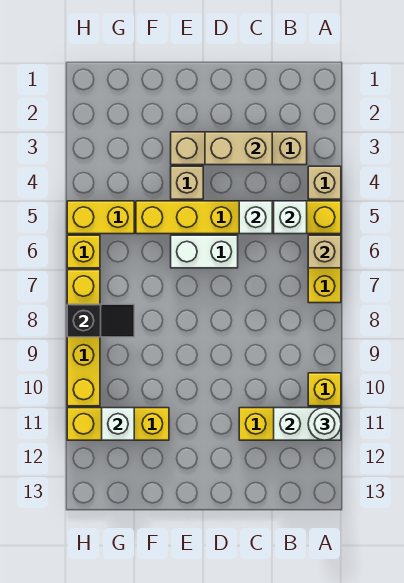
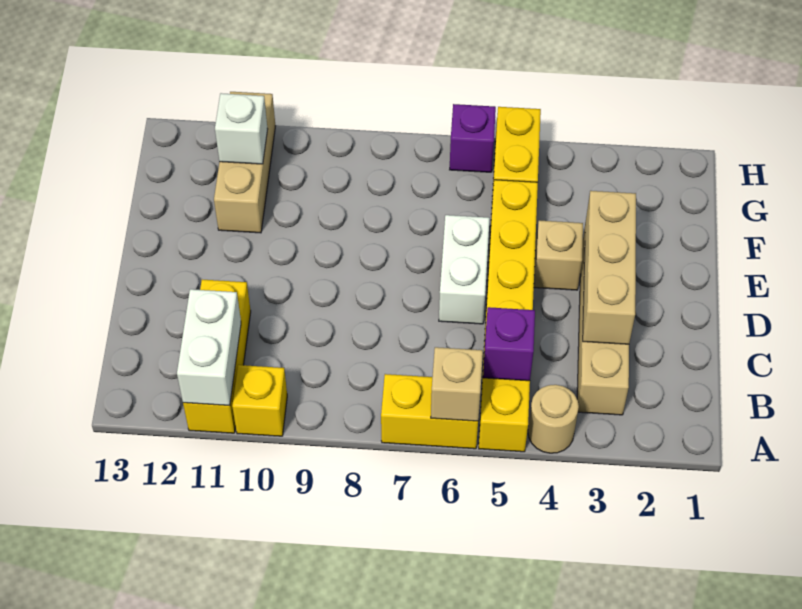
tan 1x1 brick [308,166,341,199] -> tan 1x1 round brick [528,385,579,453]
white 1x1 round brick [308,408,341,440] -> none
white 1x1 brick [274,201,307,234] -> purple 1x1 brick [483,307,535,381]
tan 1x2 brick [205,132,272,165] -> tan 1x3 brick [583,191,636,344]
white 1x1 brick [239,201,272,234] -> none
yellow 1x3 brick [67,408,169,440] -> tan 1x3 brick [214,92,276,233]
black 1x2 slope [67,304,134,337] -> none
yellow 1x1 brick [67,235,100,268] -> purple 1x1 brick [450,104,496,172]
yellow 1x4 brick [67,270,100,406] -> none

